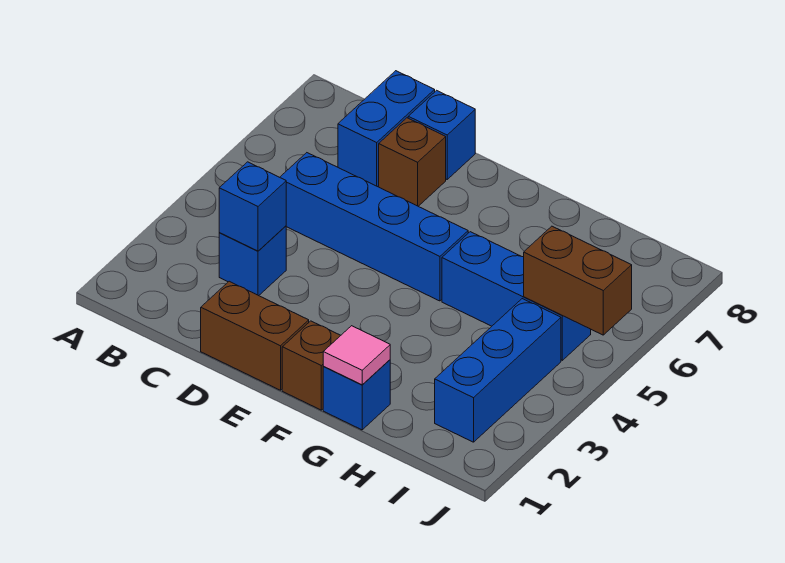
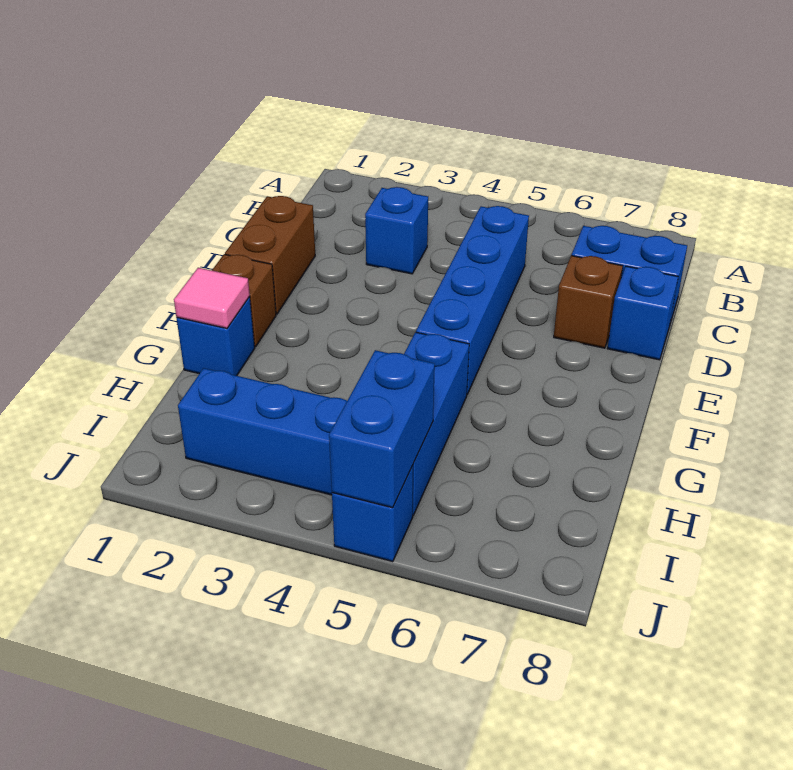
blue 1x1 brick [219,162,286,251] -> blue 1x1 brick moved to [332,466,413,562]
brown 1x2 brick [524,226,632,335] -> blue 1x2 brick [329,350,435,508]

